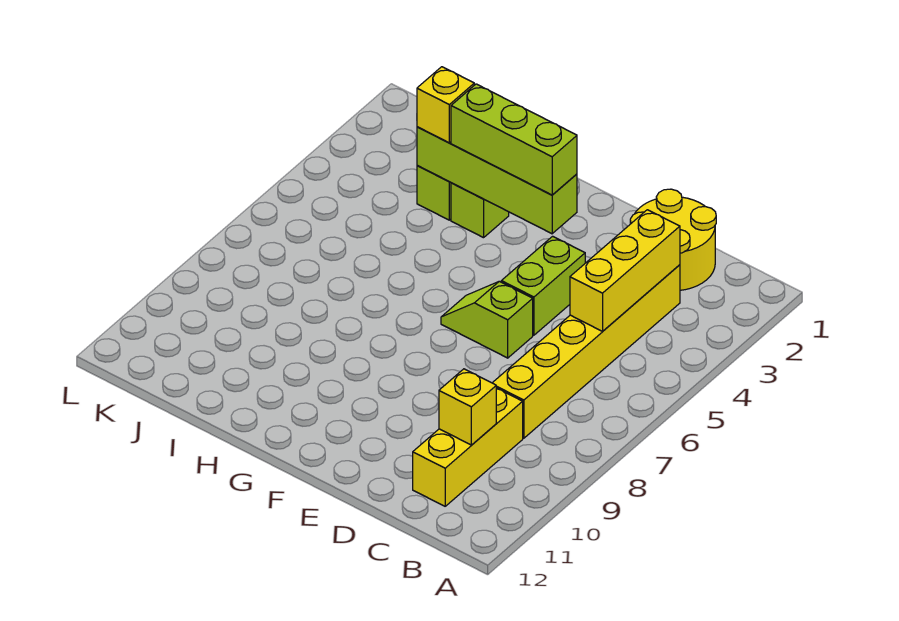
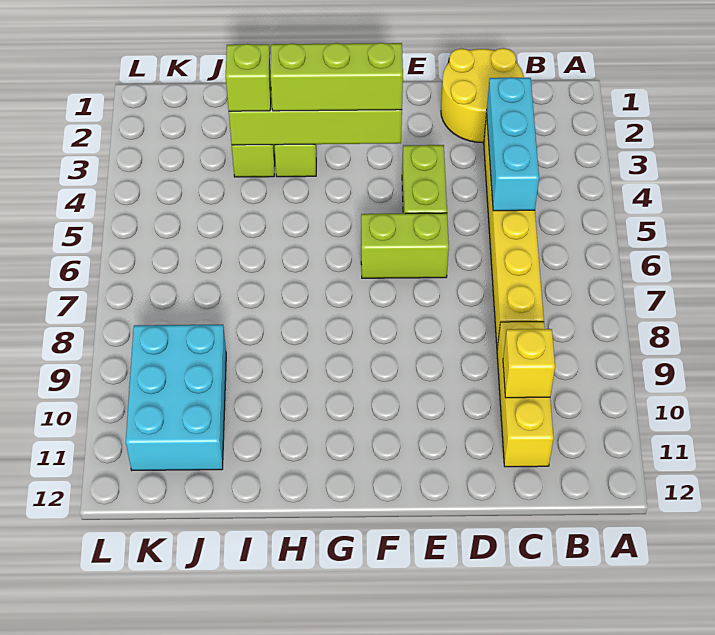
yellow 1x3 brick [570,210,680,331] -> cyan 1x3 brick [487,77,539,211]
lime 1x2 slope [441,281,533,358] -> lime 1x2 brick [361,213,449,278]
yellow 1x1 brick [417,67,474,143] -> lime 1x1 brick [226,44,271,111]
none -> cyan 2x3 brick [126,325,226,470]

